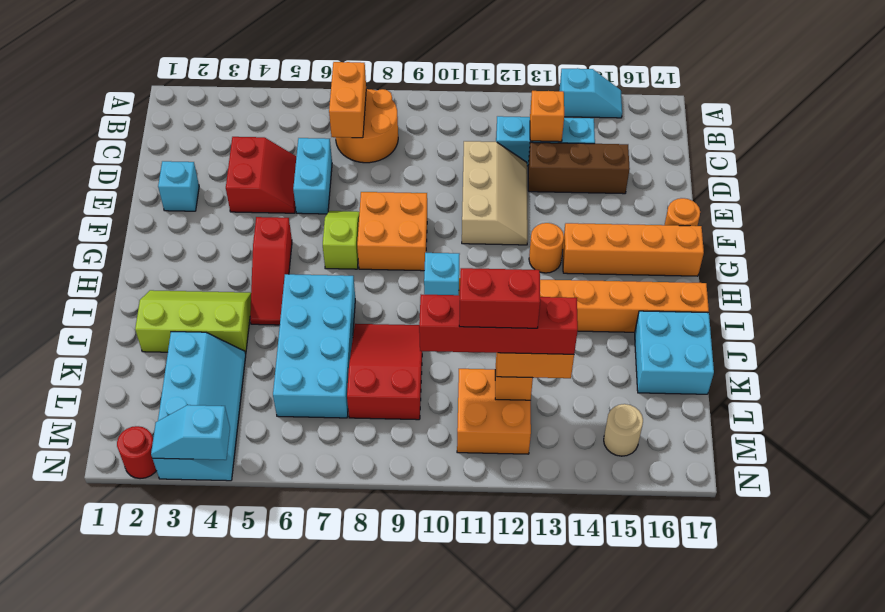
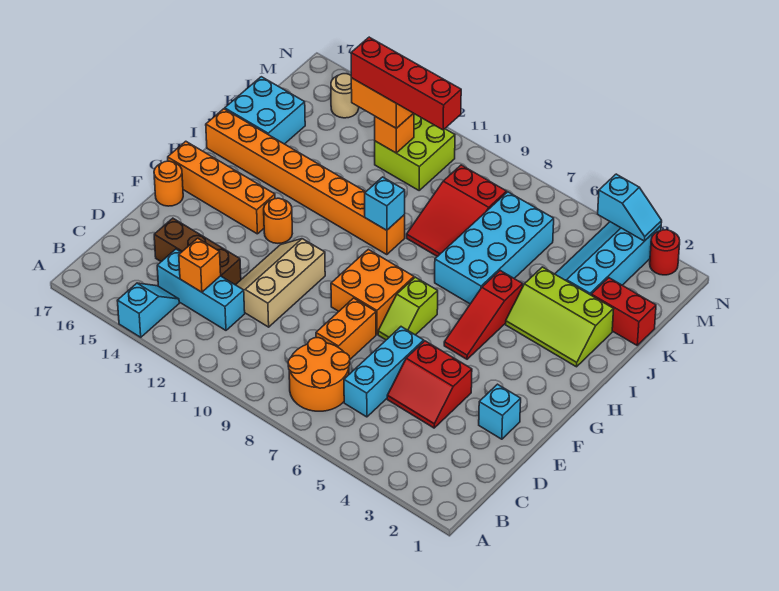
cyan 1x2 slope [559,68,622,118] -> cyan 1x2 slope turned to [117,283,179,337]
orange 1x2 brick [329,62,366,138] -> orange 1x2 brick moved to [316,298,376,359]
red 2x2 slope [226,137,296,213] -> red 2x2 slope turned to [387,341,472,428]
cyan 1x2 brick [293,138,332,214] -> cyan 1x3 brick [344,327,424,417]
red 1x3 slope [250,217,292,325] -> red 1x3 slope turned to [444,271,523,359]
orange 2x2 brick [457,369,531,454] -> lime 2x2 brick [375,114,455,190]
red 1x2 brick [459,268,540,328] -> red 1x2 brick moved to [591,278,656,345]

